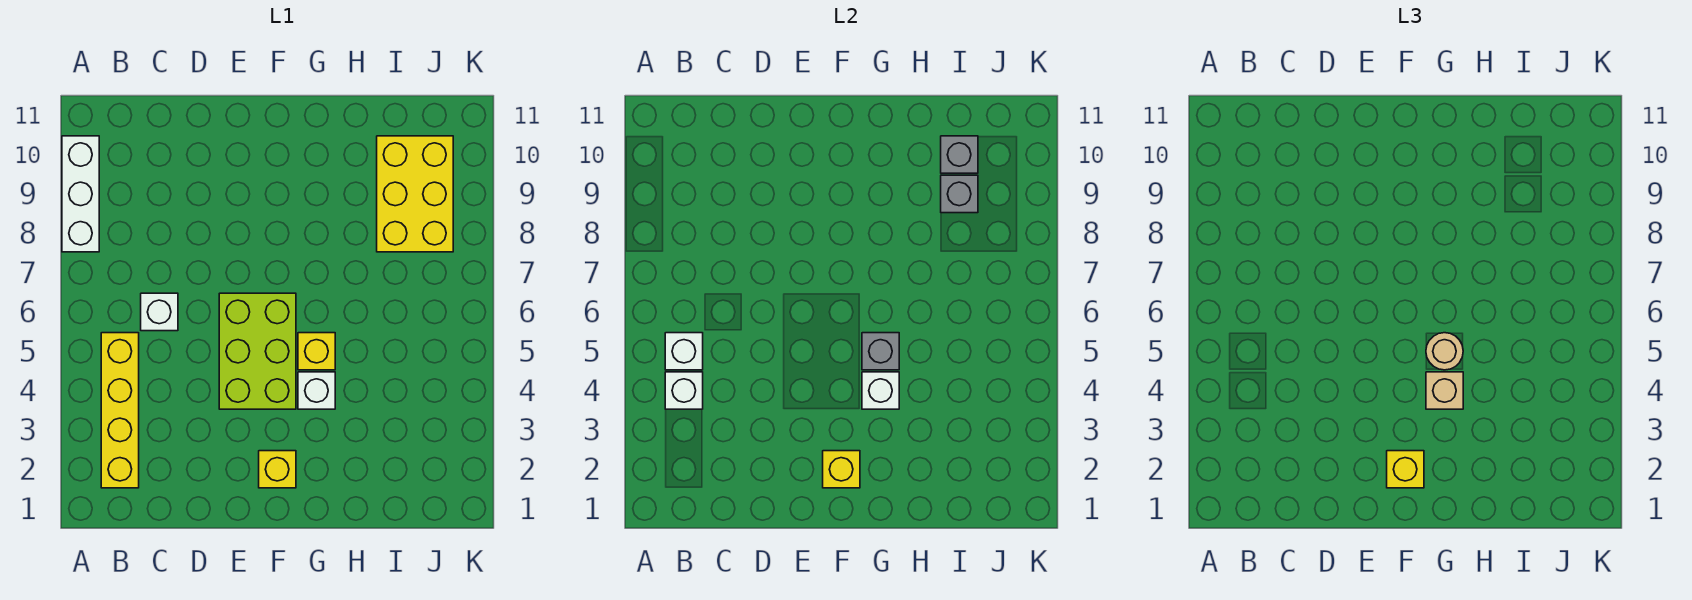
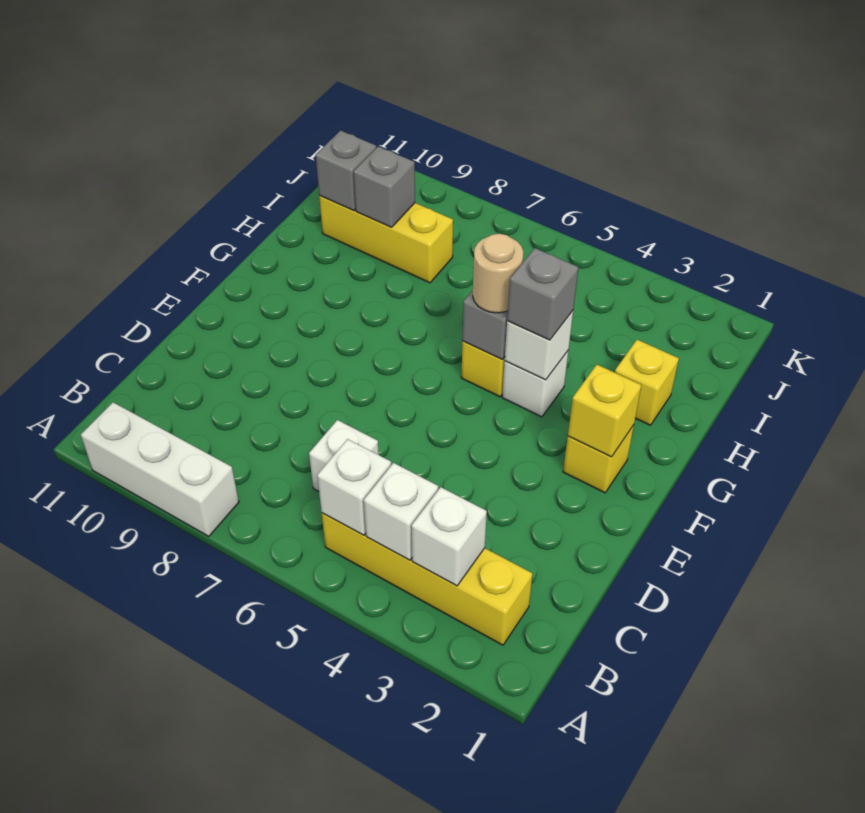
none -> white 1x1 brick [412,487,487,586]
lime 2x3 brick [219,293,296,409] -> none
yellow 1x1 brick [1387,451,1424,488] -> yellow 1x1 brick moved to [615,340,679,425]
tan 1x1 brick [1426,372,1463,409] -> grey 1x1 brick [507,248,578,340]
yellow 2x3 brick [377,136,453,252] -> yellow 1x3 brick [319,195,453,283]

